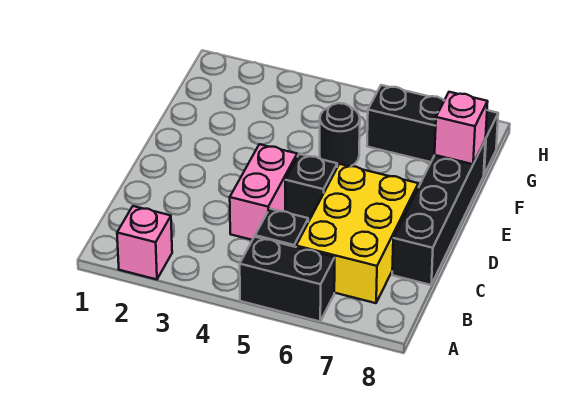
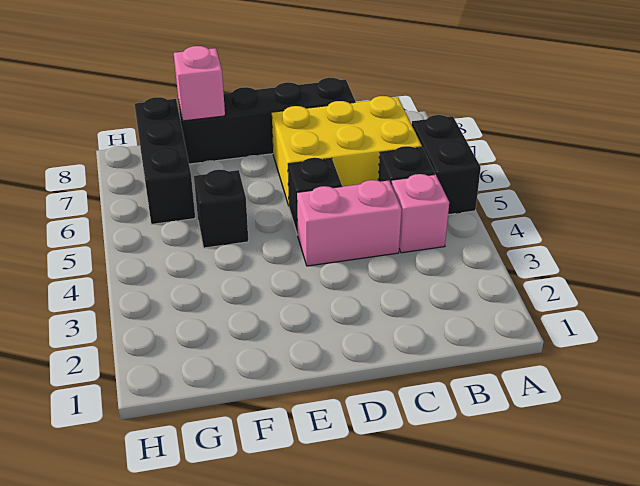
pink 1x1 brick [117,206,172,280] -> pink 1x1 brick moved to [391,174,449,253]
black 1x1 round brick [320,103,360,167] -> black 1x1 brick [194,170,248,248]

